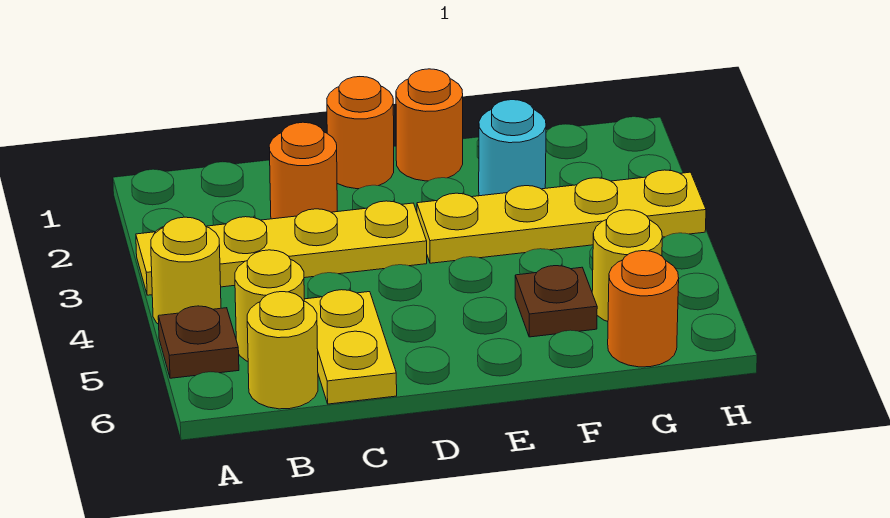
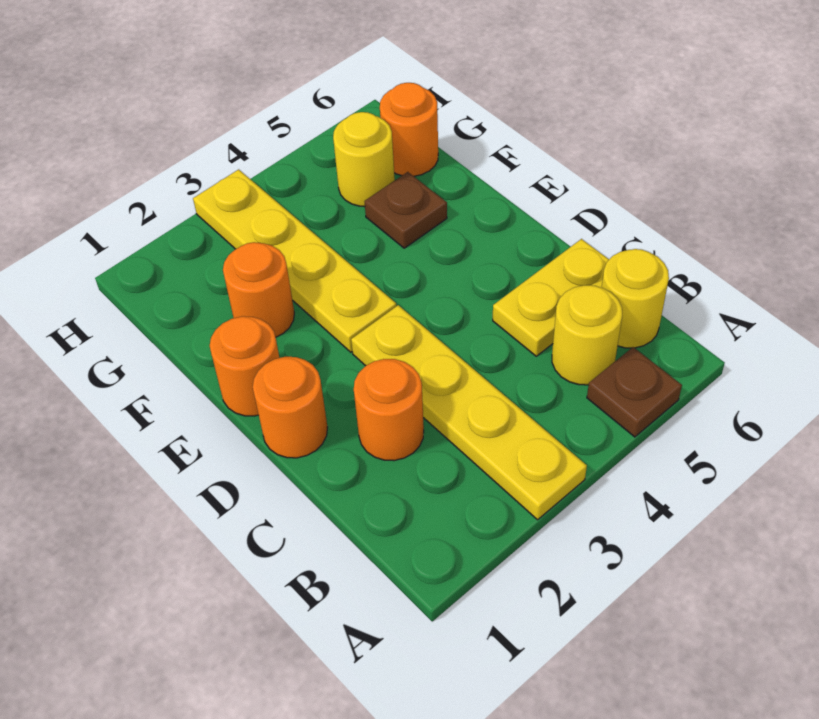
yellow 1x1 round brick [151,217,221,324] -> none
cyan 1x1 round brick [479,100,546,196] -> orange 1x1 round brick [223,242,294,337]

